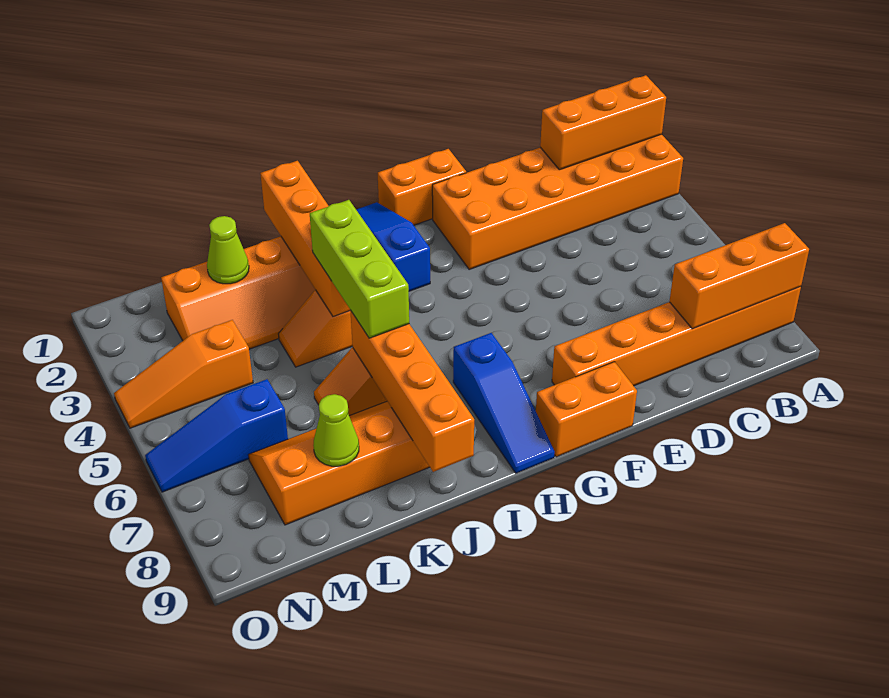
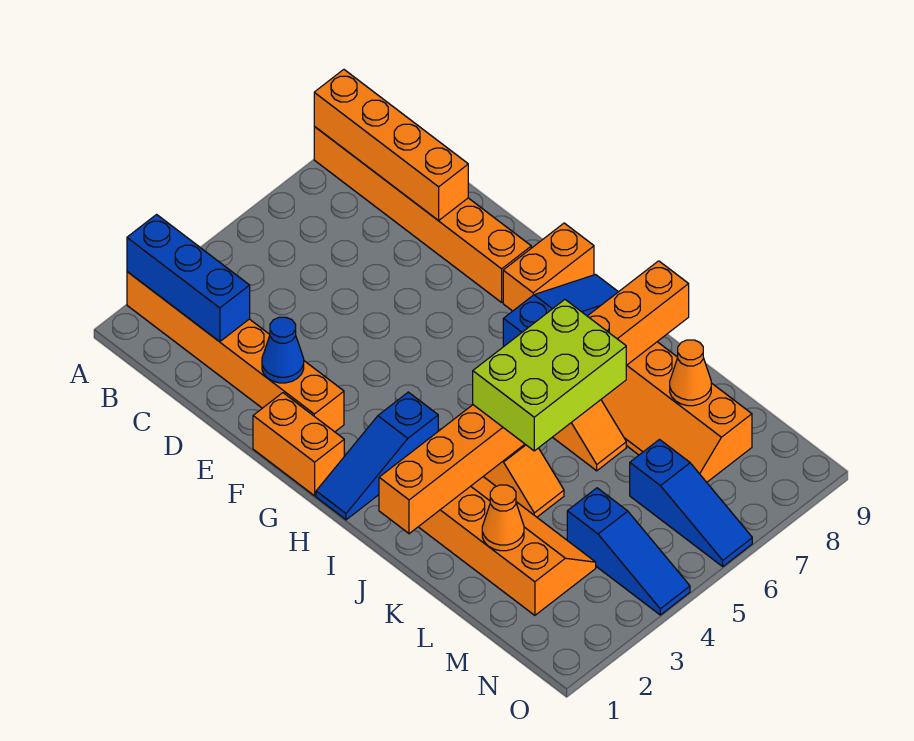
orange 2x6 brick [432,134,683,270] -> orange 1x6 brick [127,272,344,432]
orange 1x3 brick [540,75,666,170] -> blue 1x3 brick [127,215,250,342]
orange 1x3 brick [669,223,809,329] -> orange 1x4 brick [314,70,468,221]
none -> blue 1x1 cone [262,317,304,383]
orange 1x2 brick [536,362,637,457] -> orange 1x2 brick turned to [503,223,594,311]
lime 1x3 brick [310,200,409,338] -> lime 2x3 brick [473,300,626,451]
lime 1x1 cone [207,216,249,284] -> orange 1x1 cone [482,485,524,551]
lime 1x1 cone [313,394,359,466] -> orange 1x1 cone [670,340,711,406]
orange 1x3 slope [114,320,253,428] -> blue 1x3 slope [567,488,690,615]

